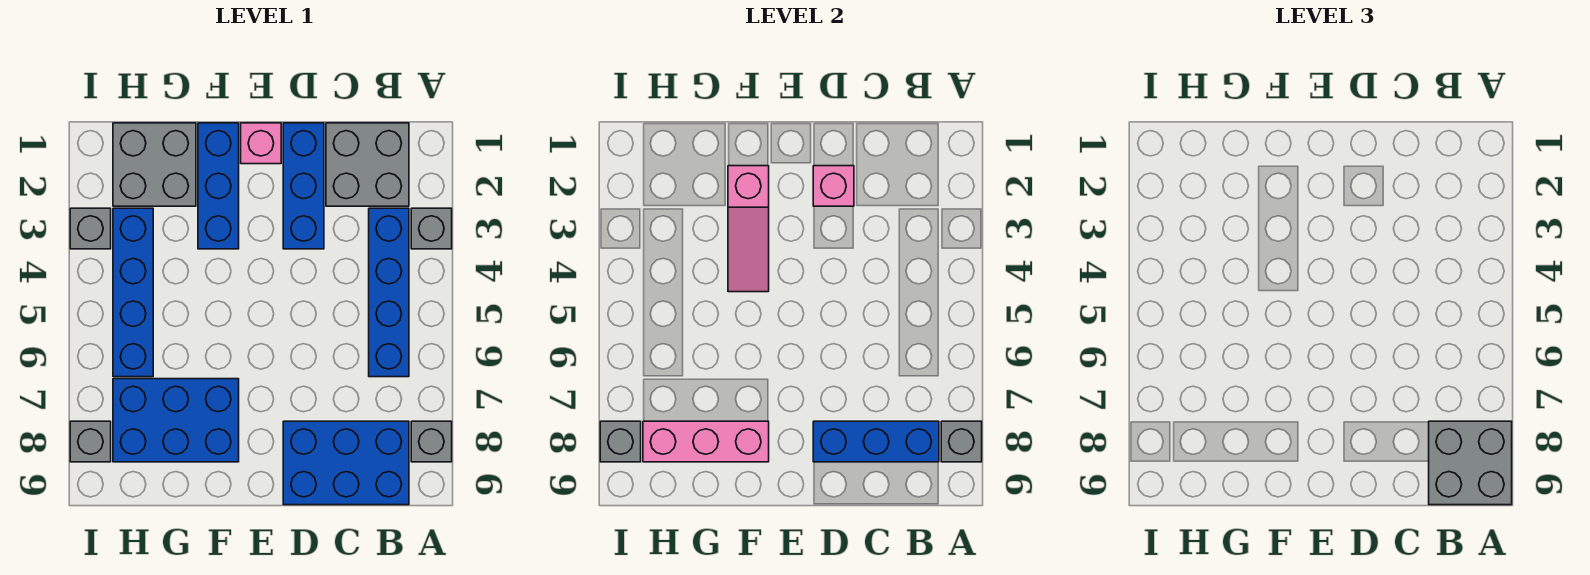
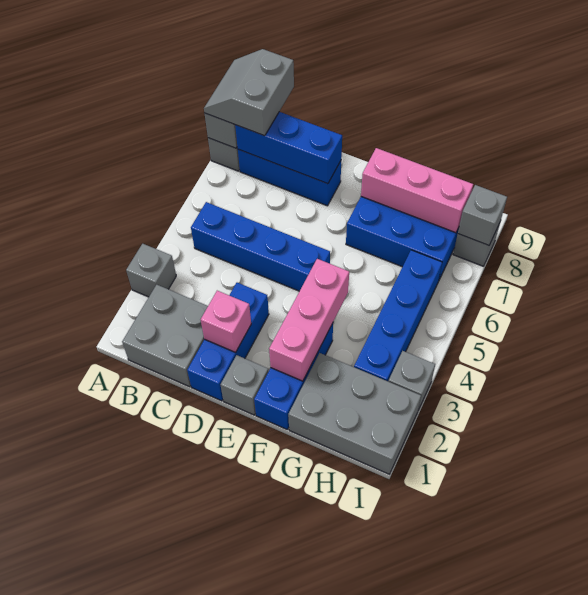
grey 2x2 brick [1429,421,1512,505] -> grey 2x2 slope [204,49,294,136]
blue 1x4 brick [369,208,409,377] -> blue 1x4 brick turned to [191,202,330,291]
blue 2x3 brick [283,421,409,505] -> blue 1x3 brick [238,149,341,206]
pink 1x1 brick [241,123,281,164] -> grey 1x1 brick [221,355,269,415]
pink 1x3 slope [728,166,769,292] -> pink 1x3 brick [269,259,349,381]
grey 2x2 brick [113,123,196,206] -> grey 2x3 brick [288,353,421,474]

